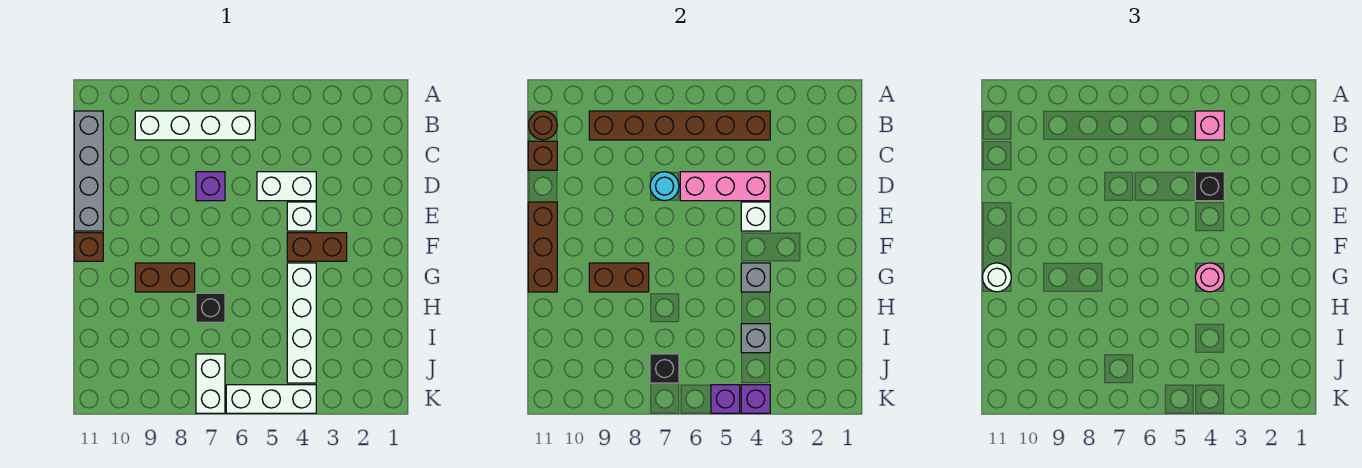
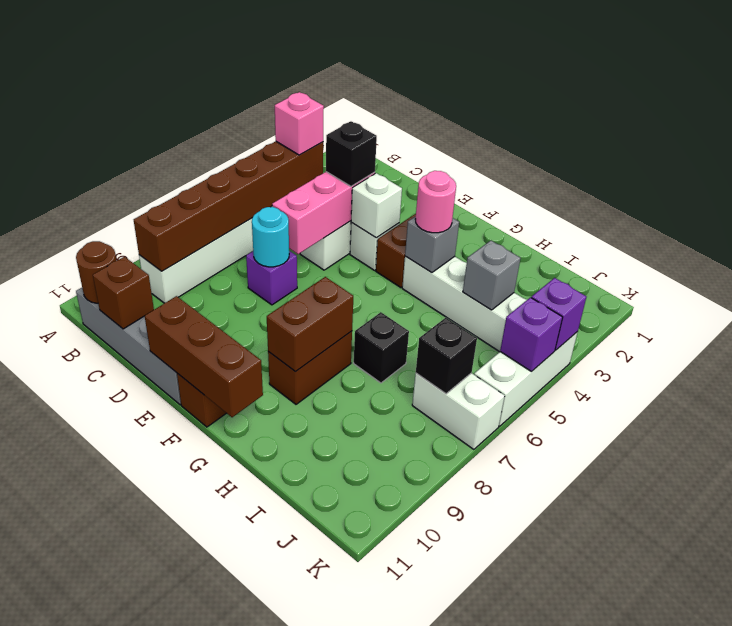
white 1x1 round brick [983,263,1011,292] -> none

